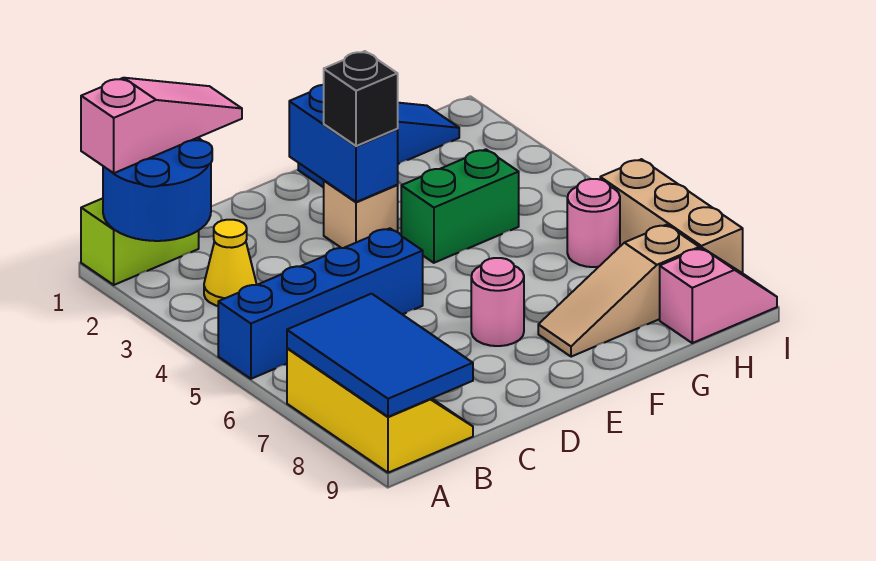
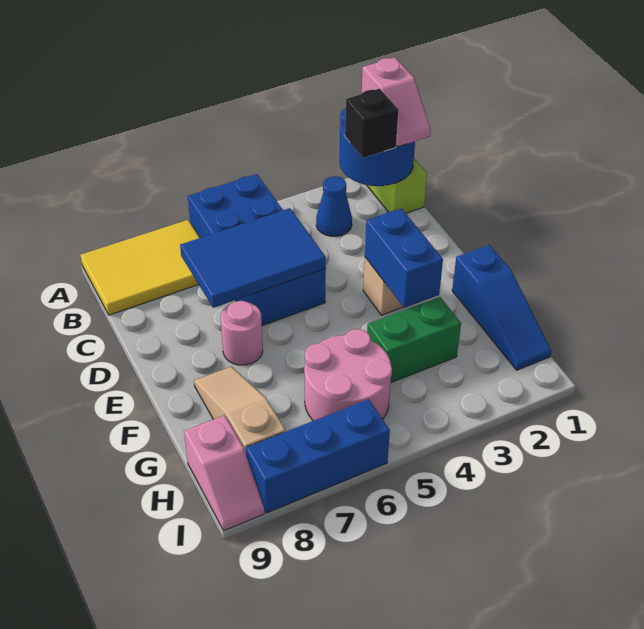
pink 1x3 slope [81,78,242,173] -> pink 1x2 slope [362,57,431,147]
blue 1x4 brick [218,228,423,379] -> blue 2x4 brick [188,174,326,326]
yellow 2x3 slope [287,348,473,473] -> yellow 2x3 tile [80,220,200,315]
blue 2x3 tile [287,294,473,417] -> blue 2x3 tile moved to [180,208,326,308]
yellow 1x1 cone [204,220,256,306] -> blue 1x1 cone [316,176,352,236]
blue 1x2 brick [289,85,398,202] -> blue 1x2 brick turned to [365,208,443,308]
black 1x1 brick [324,51,398,146] -> black 1x1 brick moved to [345,89,398,158]
green 1x2 brick [401,149,519,263] -> green 1x2 brick turned to [367,297,461,382]
pink 1x1 round brick [567,179,620,267] -> pink 2x2 round brick [304,329,392,421]
tan 1x3 brick [600,159,743,273] -> blue 1x3 brick [246,399,390,513]

